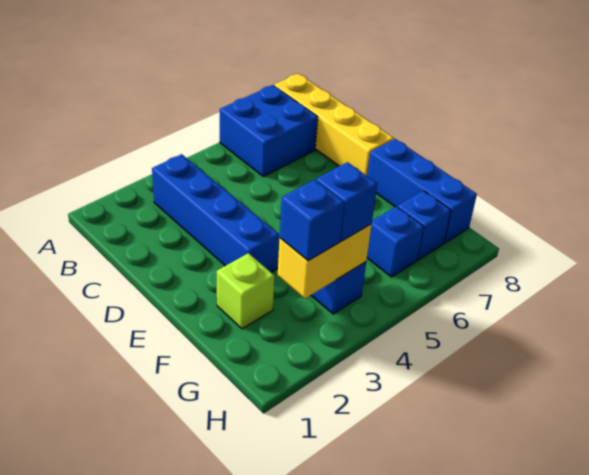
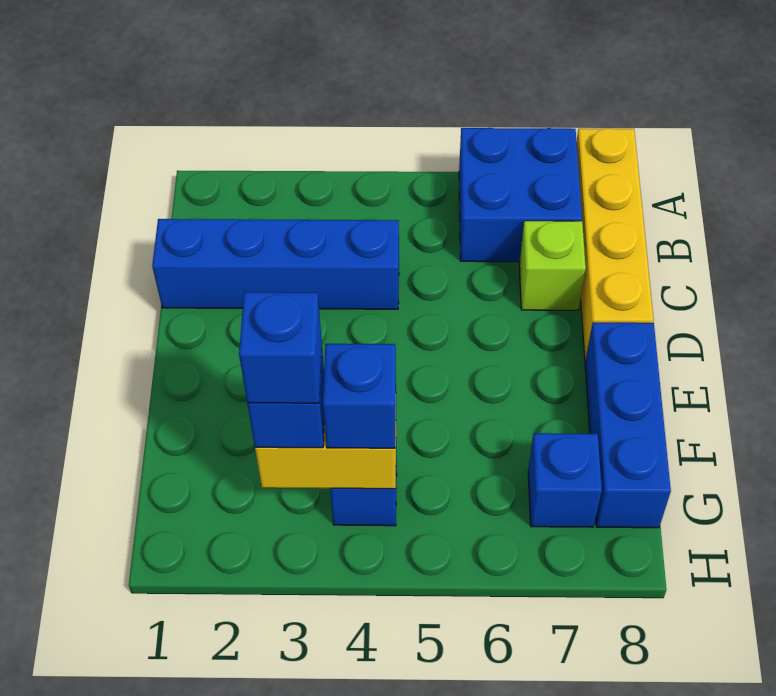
blue 1x4 brick [152,154,279,272] -> blue 1x4 brick turned to [152,219,399,309]
lime 1x1 brick [217,253,275,329] -> lime 1x1 brick moved to [519,221,586,310]
blue 1x1 brick [367,206,424,277] -> blue 1x1 brick moved to [239,292,322,403]

